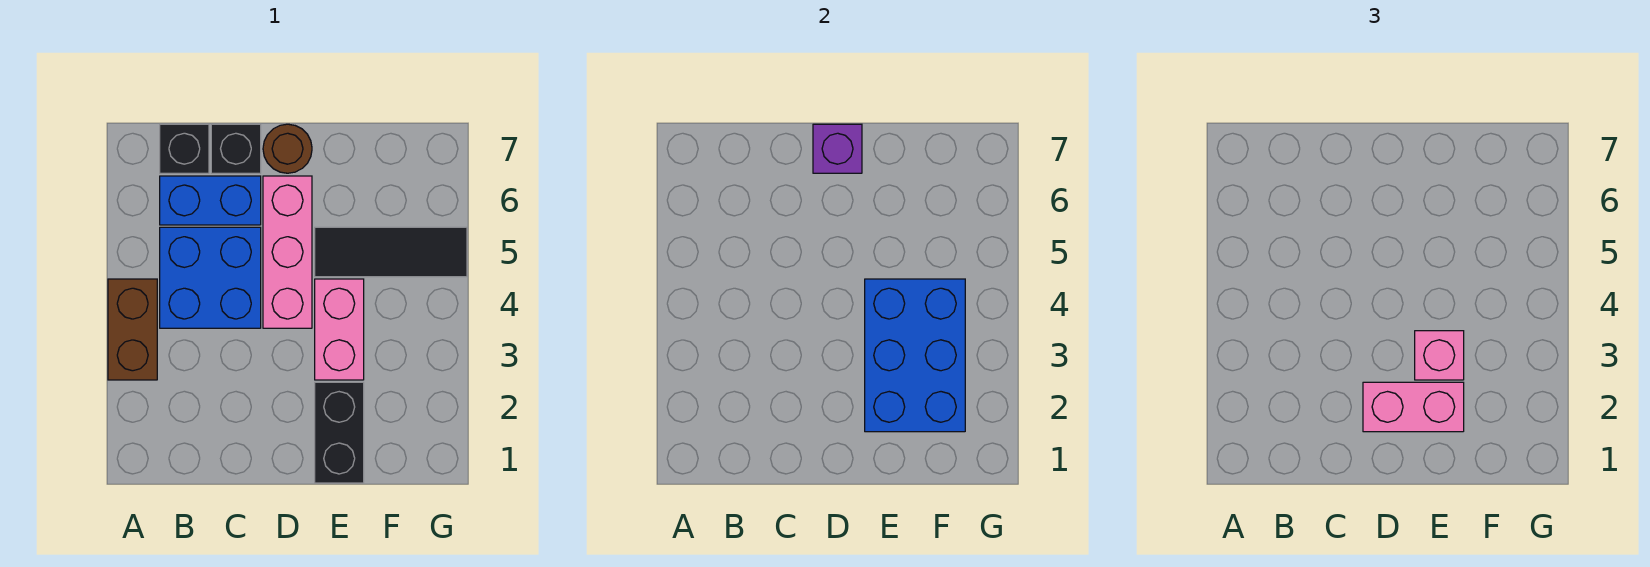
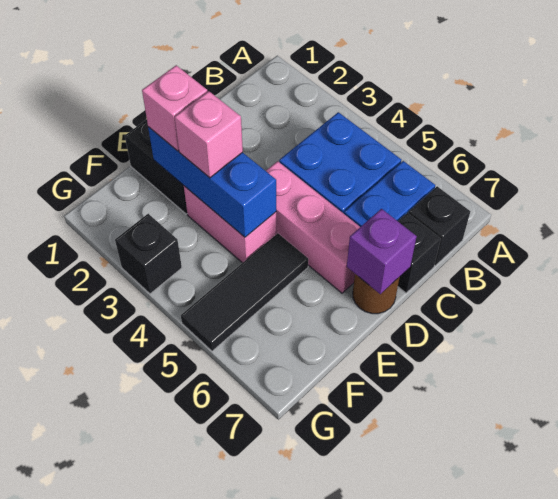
brown 1x2 brick [108,279,157,380] -> none
pink 1x2 brick [1363,382,1464,432] -> pink 1x1 brick [142,65,207,151]
blue 2x3 brick [865,279,965,432] -> blue 1x3 brick [148,127,276,237]
none -> black 1x1 brick [115,214,182,294]

